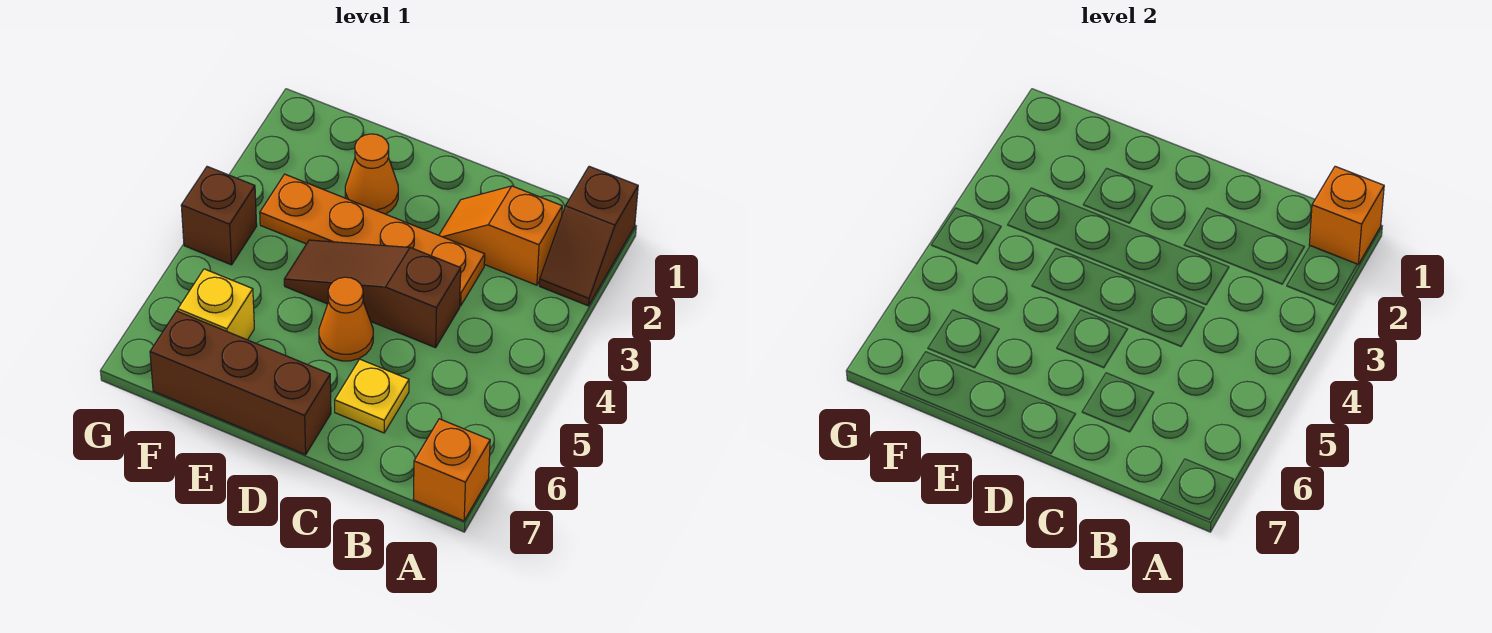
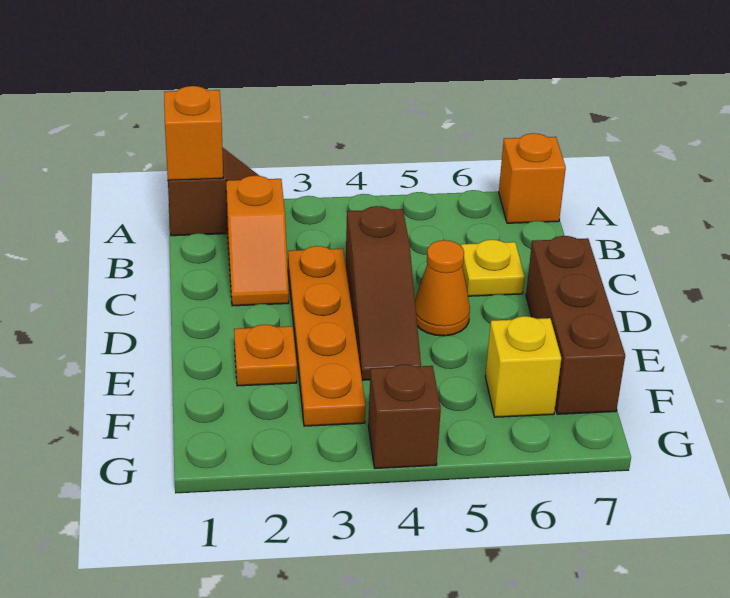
orange 1x1 cone [345,134,398,214] -> orange 1x1 plate [234,325,297,386]

